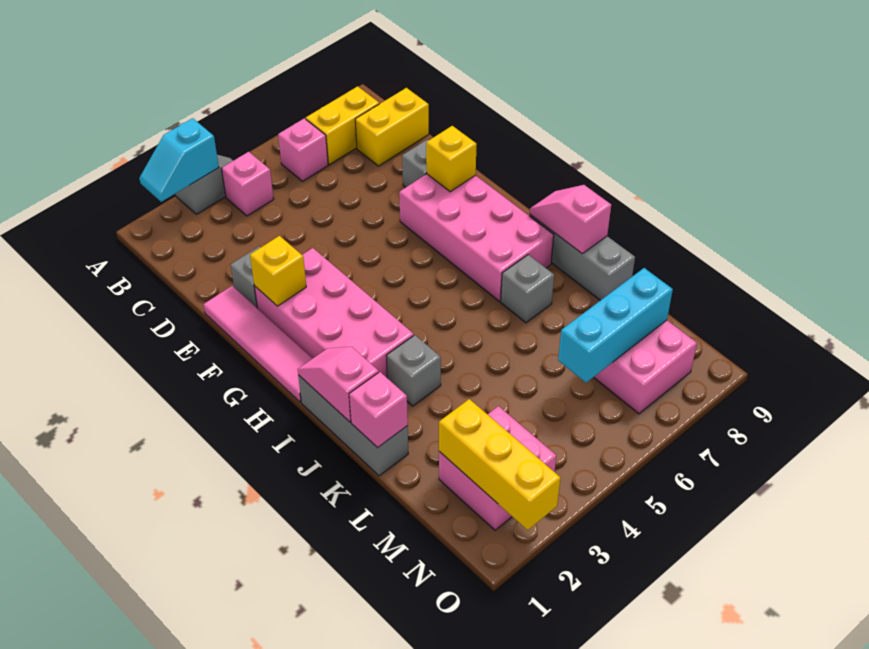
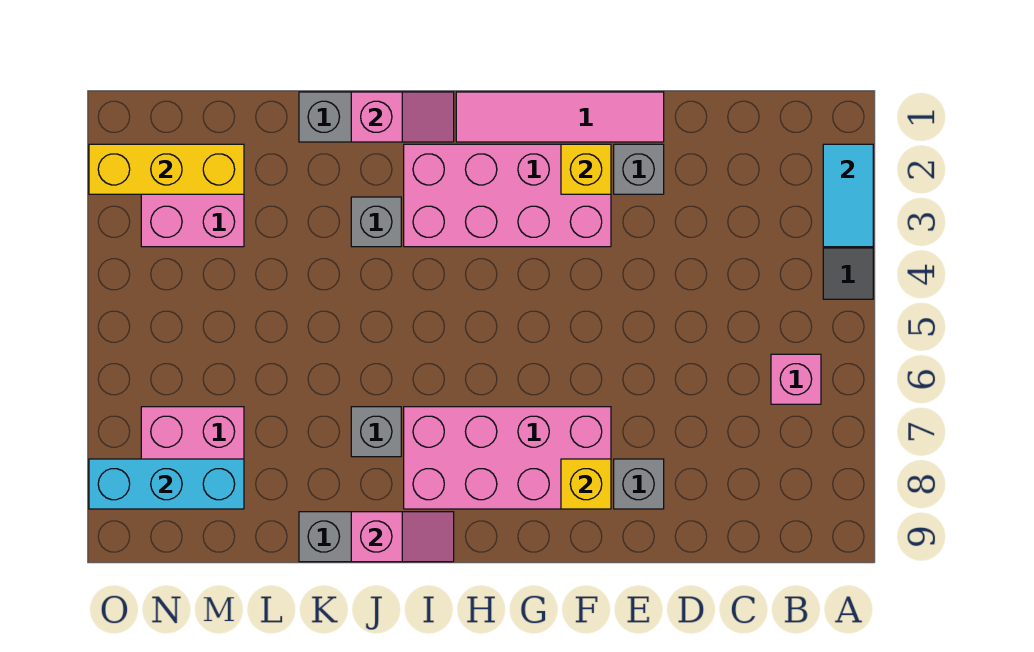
cyan 1x2 slope [139,118,219,202] -> cyan 1x2 tile [823,144,873,247]
pink 1x1 brick [222,152,274,216] -> none
yellow 1x2 brick [306,86,379,165] -> none
yellow 1x2 brick [355,88,429,166] -> none
pink 1x1 brick [349,372,408,448] -> none
cyan 1x3 brick [558,268,673,383] -> cyan 1x3 brick turned to [89,459,244,509]

